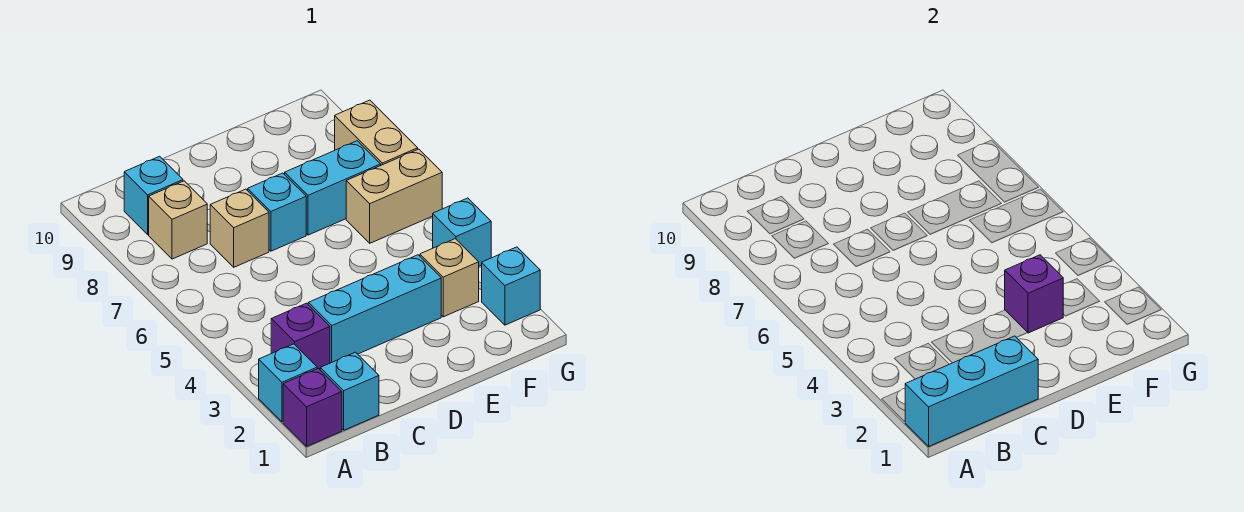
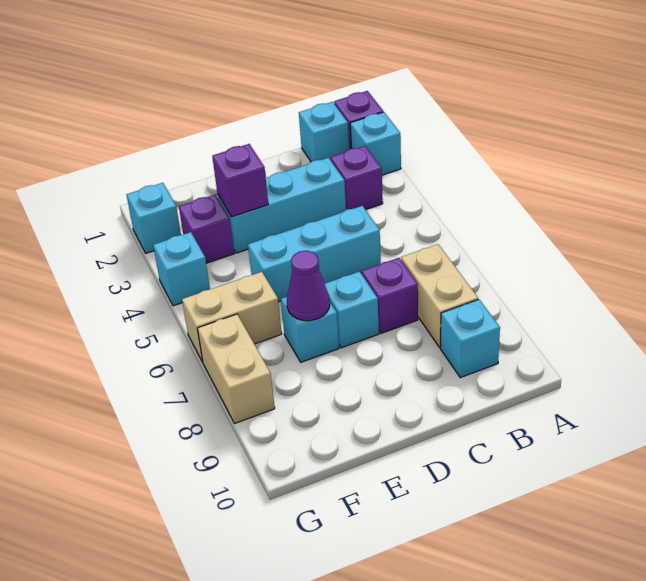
cyan 1x3 brick [905,336,1038,446] -> cyan 1x3 brick moved to [248,206,381,302]
tan 1x1 brick [149,181,207,259] -> tan 1x2 brick [401,244,478,348]
tan 1x1 brick [210,189,269,267] -> purple 1x1 brick [362,258,418,333]
cyan 1x2 brick [285,141,381,235] -> cyan 1x1 brick [281,297,339,362]
none -> purple 1x1 cone [287,251,330,321]
tan 1x1 brick [420,239,479,317] -> purple 1x1 brick [179,194,234,263]

